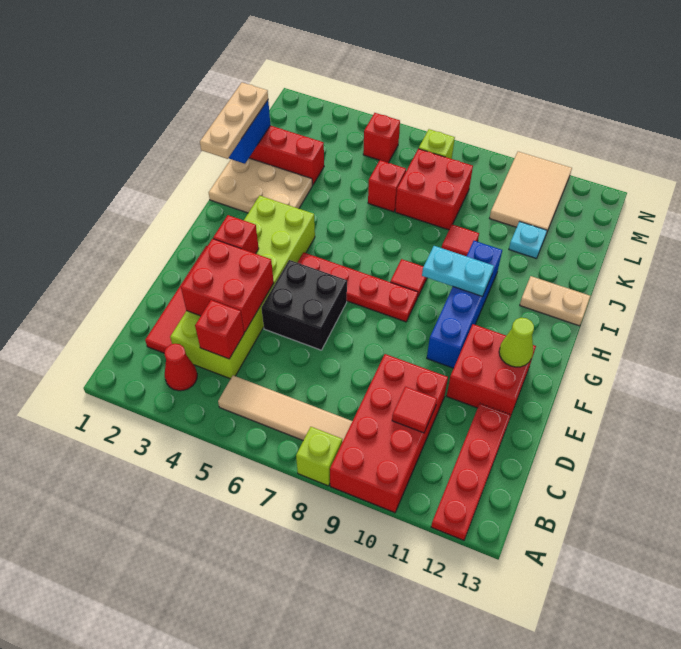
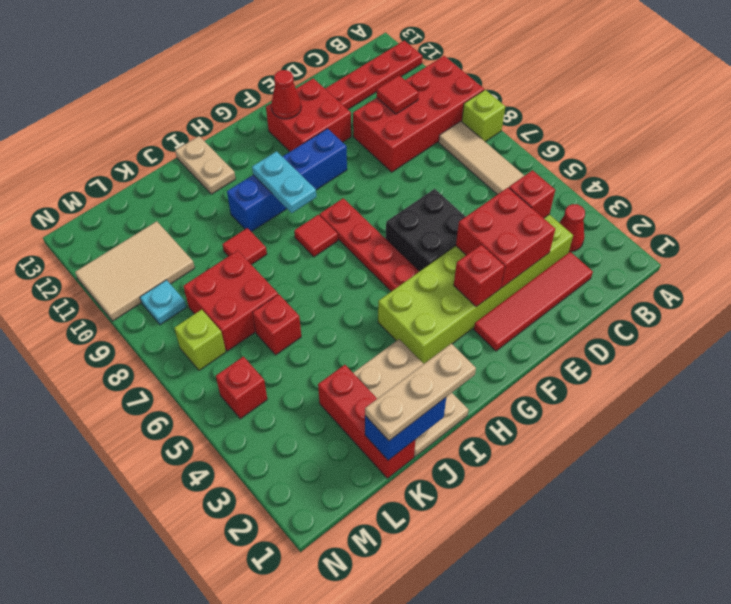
lime 1x1 cone [499,318,534,367] -> red 1x1 cone [271,70,301,119]
cyan 1x1 plate [509,222,547,259] -> cyan 1x1 plate moved to [140,280,186,325]

